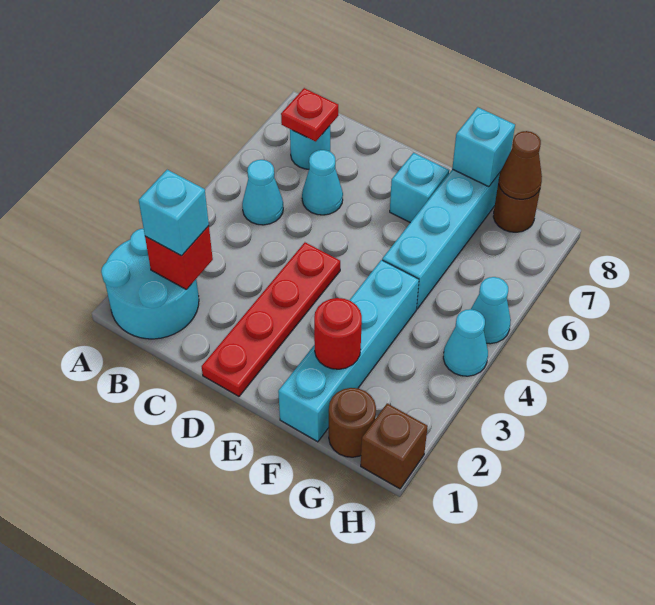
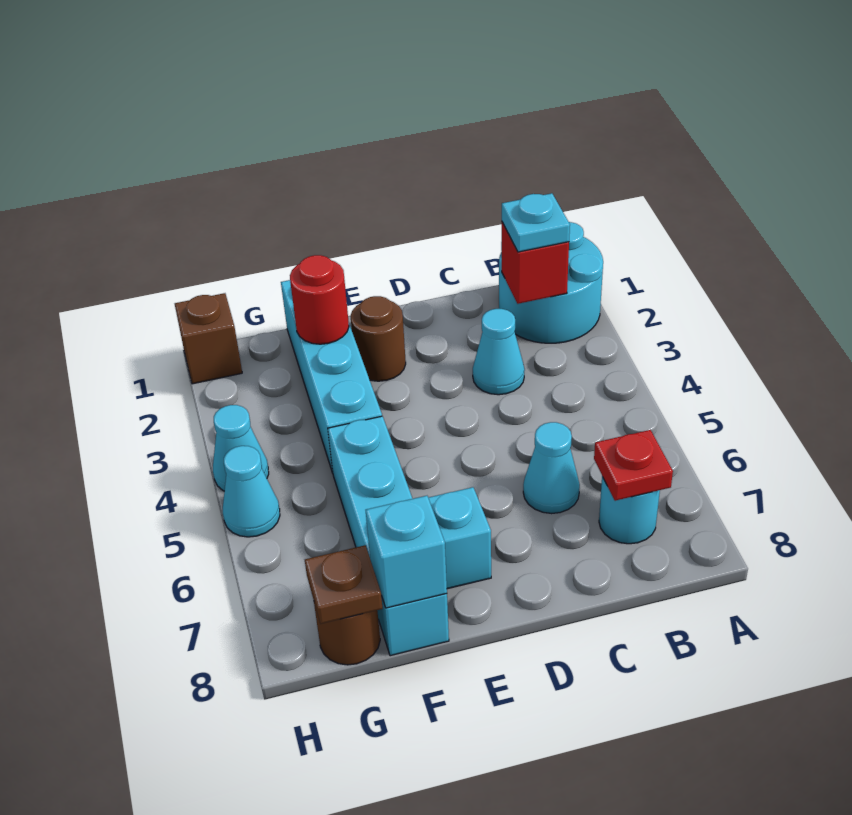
cyan 1x1 brick [139,170,209,256] -> cyan 1x1 plate [502,193,570,252]
cyan 1x1 cone [242,160,283,225] -> cyan 1x1 cone moved to [473,309,525,395]
red 1x4 plate [202,242,340,396] -> none
brown 1x1 round brick [329,388,376,457] -> brown 1x1 round brick moved to [350,296,406,381]
brown 1x1 cone [499,131,542,199] -> brown 1x1 plate [305,545,383,624]

